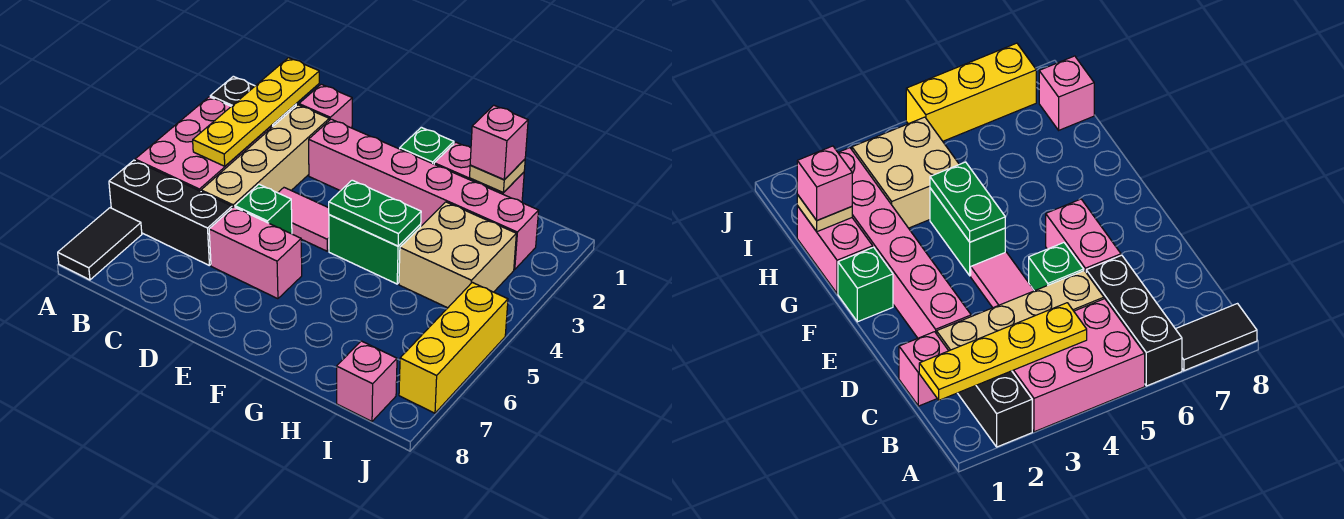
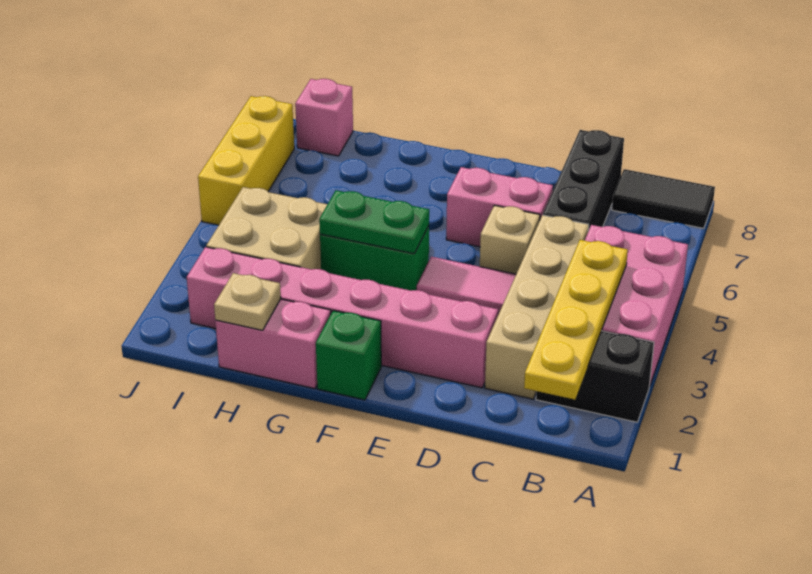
black 1x3 brick [109,160,232,265] -> black 1x3 brick turned to [543,130,624,231]
black 1x2 tile [58,208,142,280] -> black 1x2 tile turned to [612,169,715,228]
pink 1x1 brick [299,84,352,128] -> none
green 1x1 brick [235,184,292,234] -> tan 1x1 brick [480,205,540,274]
pink 1x1 brick [470,105,528,180] -> none

